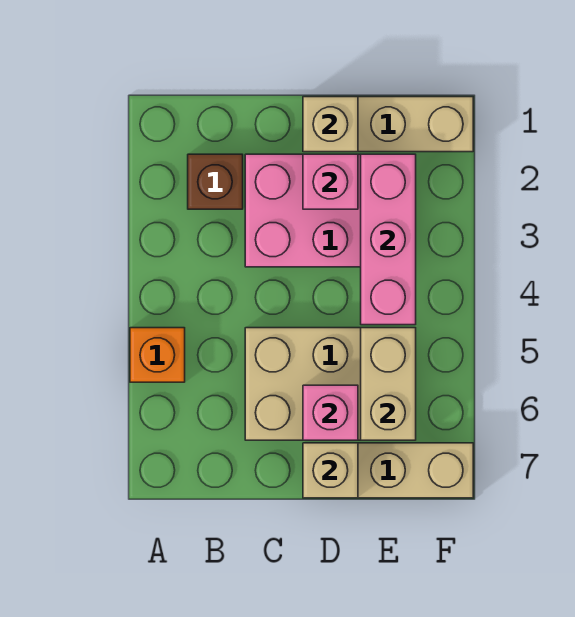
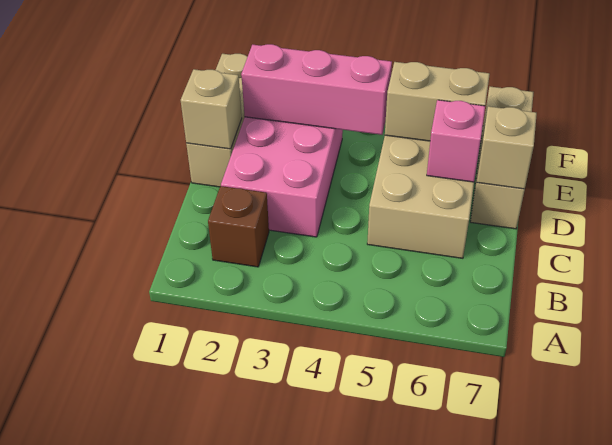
orange 1x1 brick [130,328,185,382] -> none
pink 1x1 brick [303,154,358,209] -> none

